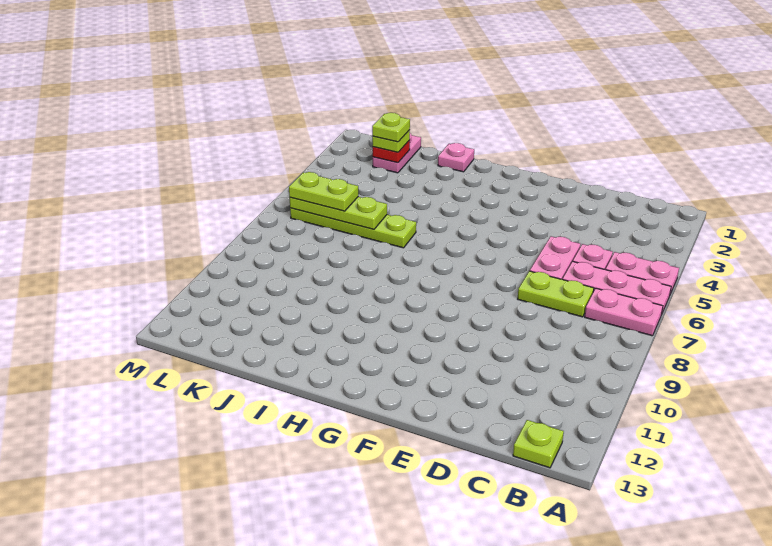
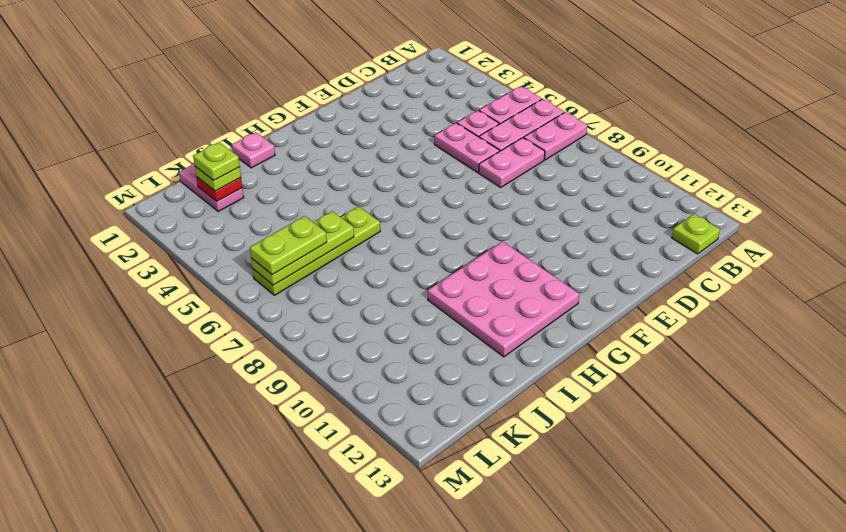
lime 1x2 plate [518,271,594,317] -> pink 1x2 plate [479,138,545,187]
none -> pink 3x3 plate [428,241,579,357]

